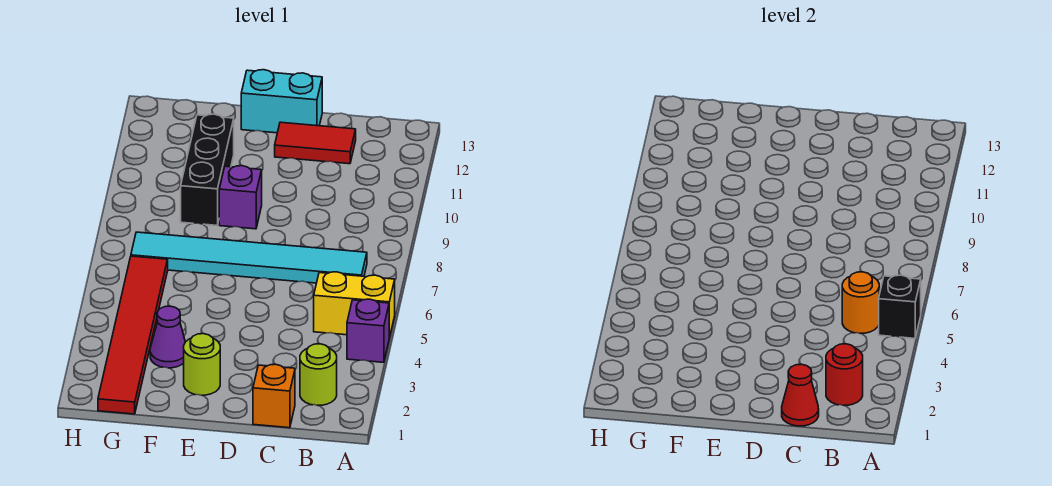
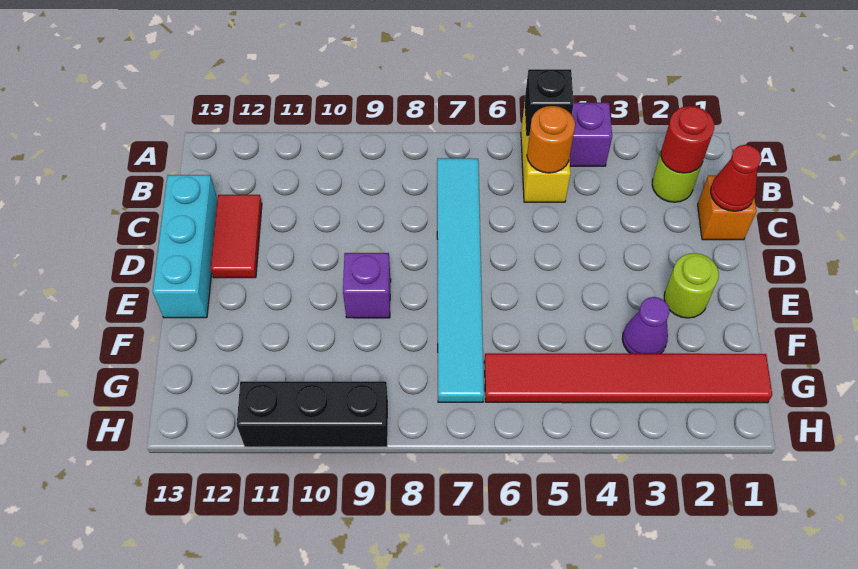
cyan 1x2 brick [241,70,322,133] -> cyan 1x3 brick [153,175,217,318]
black 1x3 brick [181,114,234,225] -> black 1x3 brick moved to [237,381,388,447]

